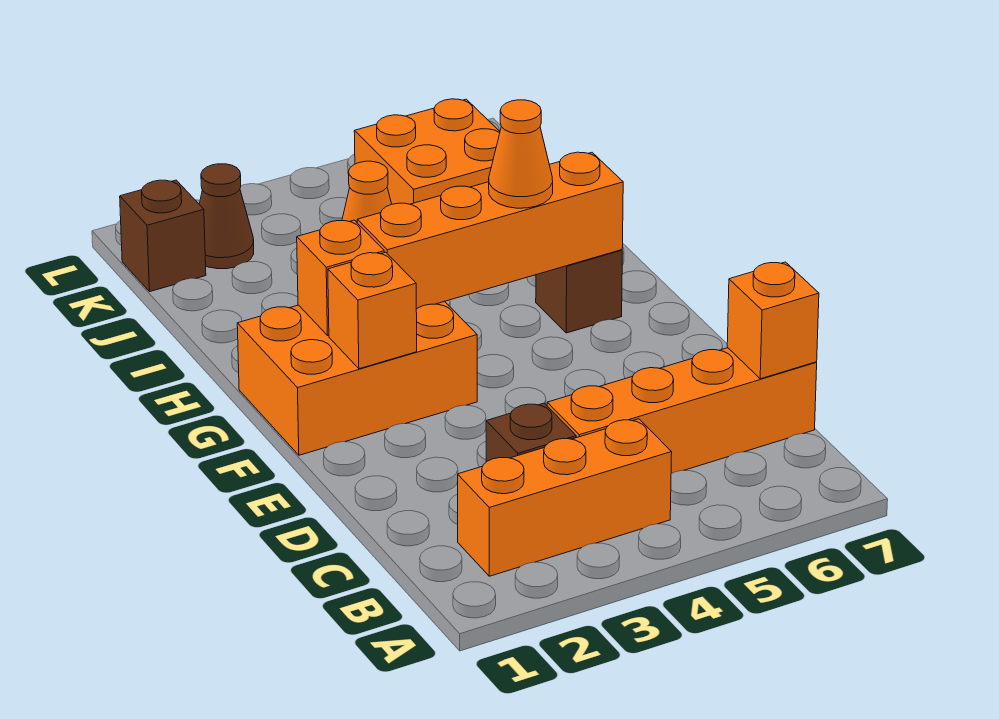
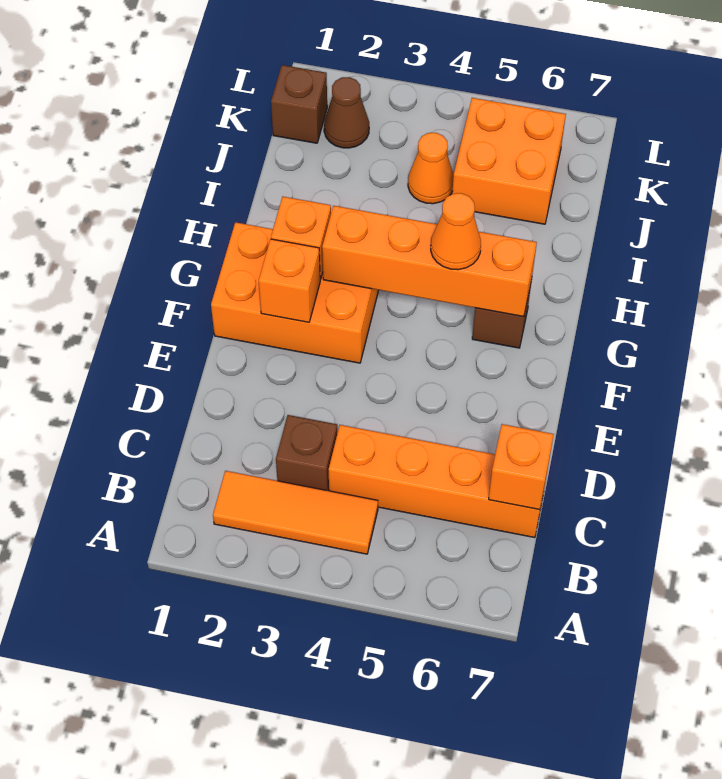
orange 1x3 brick [458,419,672,576] -> orange 1x3 tile [213,471,378,554]

